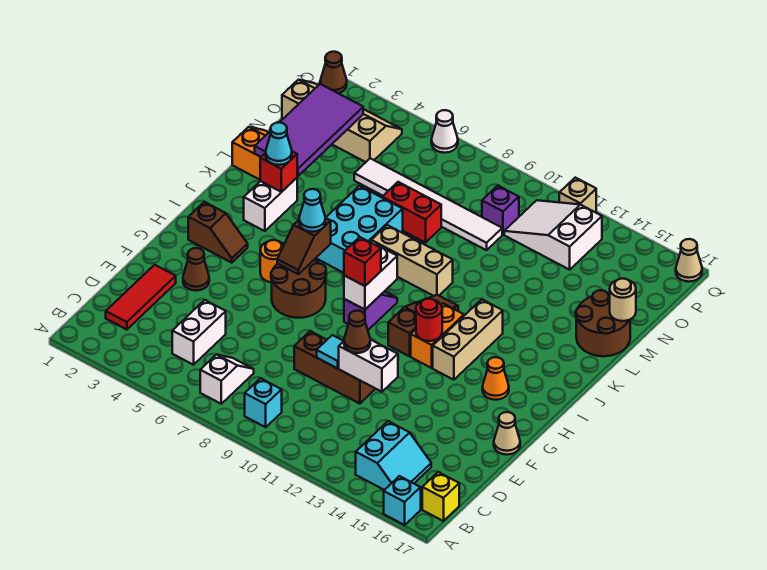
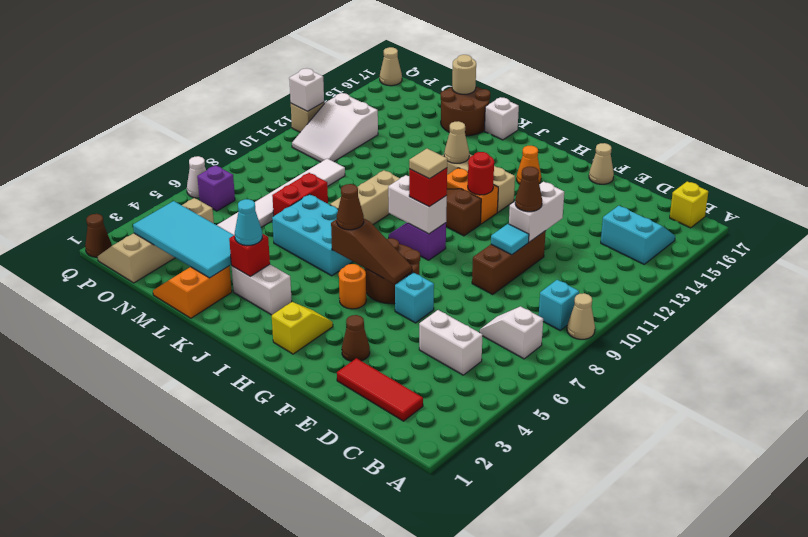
none -> tan 1x1 cone [567,293,595,339]
cyan 1x1 brick [384,476,421,525] -> cyan 1x1 brick moved to [395,272,434,323]
brown 1x2 slope [188,202,248,263] -> yellow 1x2 slope [272,302,333,354]
brown 1x2 slope [277,218,331,274] -> brown 1x3 slope [331,219,412,284]
none -> tan 1x1 tile [409,149,447,179]
cyan 1x1 cone [299,189,325,232] -> brown 1x1 cone [337,184,364,230]
none -> tan 1x1 cone [444,121,469,163]
none -> white 1x1 brick [485,97,519,140]
purple 2x4 tile [255,84,363,176] -> cyan 2x4 tile [133,201,234,278]
purple 1x1 brick [482,186,519,234] -> purple 1x1 brick moved to [197,165,235,211]
none -> white 1x1 brick [289,69,324,111]

